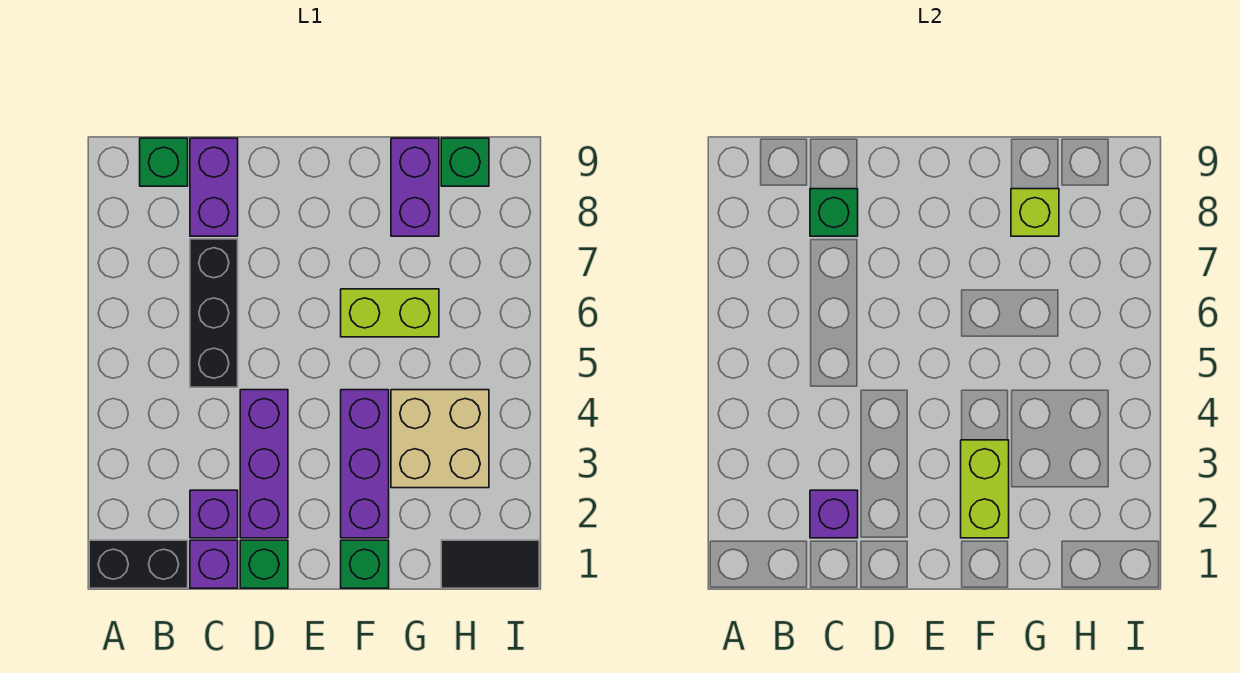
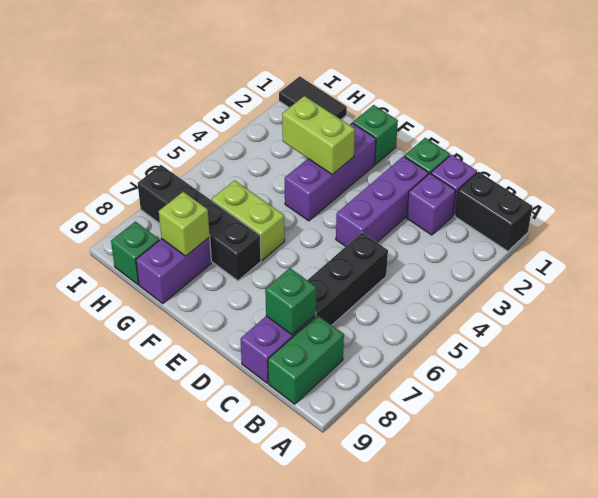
green 1x1 brick [140,138,188,186] -> green 1x2 brick [268,315,344,404]
purple 1x1 brick [810,490,858,538] -> none
lime 1x2 brick [961,440,1009,538] -> lime 1x2 brick turned to [282,96,355,175]
none -> black 1x4 brick [138,165,261,281]
tan 2x2 brick [391,390,489,488] -> none

